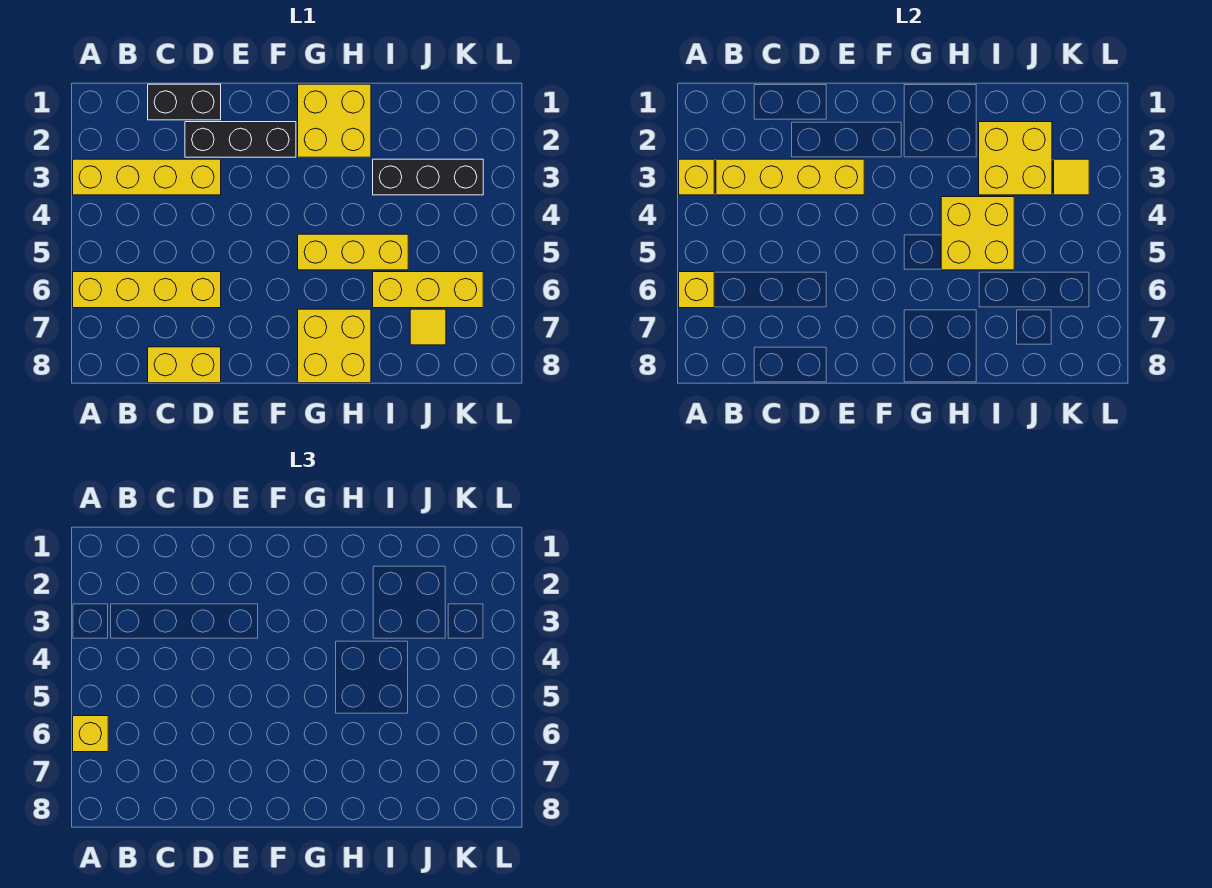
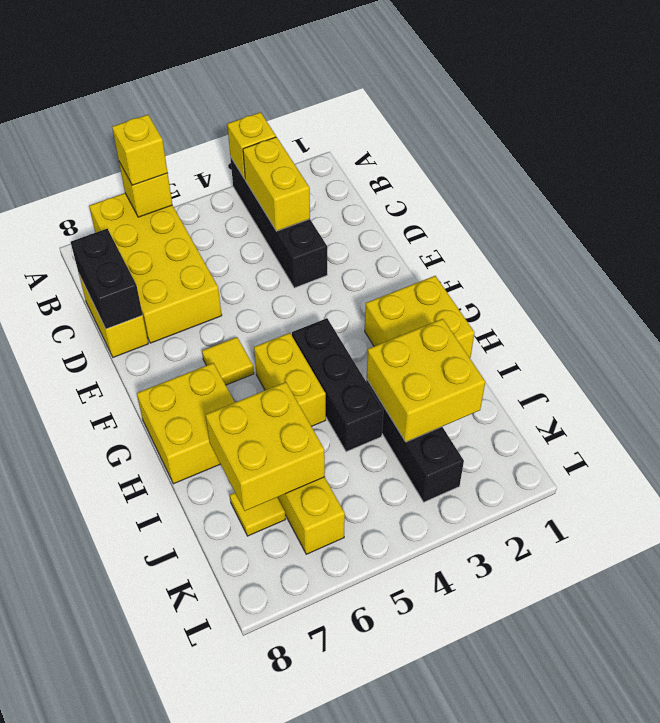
yellow 1x4 brick [73,159,221,195] -> black 1x4 brick [230,157,327,288]
yellow 1x4 brick [73,272,221,308] -> yellow 2x4 brick [89,193,222,343]
yellow 1x4 brick [716,159,864,195] -> yellow 1x2 brick [243,137,310,231]
black 1x2 brick [148,84,221,120] -> black 1x2 brick moved to [71,229,142,329]
black 1x3 brick [185,122,296,157] -> black 1x3 brick moved to [292,318,383,452]
yellow 1x3 brick [298,234,408,270] -> yellow 1x2 brick [254,333,326,426]
yellow 2x2 brick [941,197,1014,270] -> yellow 2x2 brick moved to [206,382,325,511]
yellow 1x1 tile [1054,159,1089,195] -> yellow 1x1 tile moved to [202,337,254,385]

